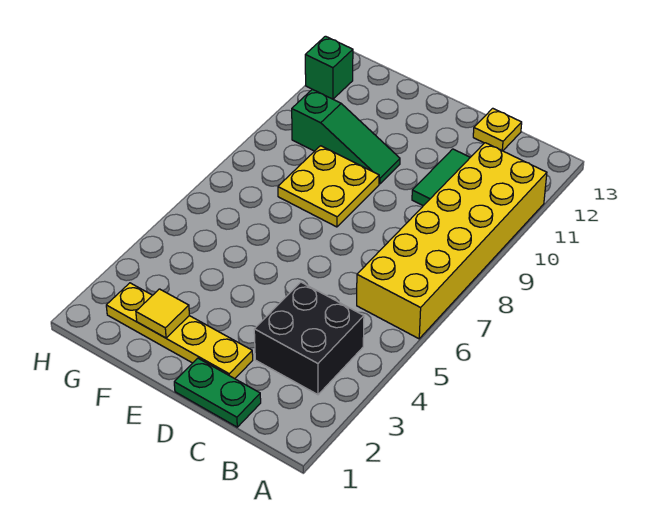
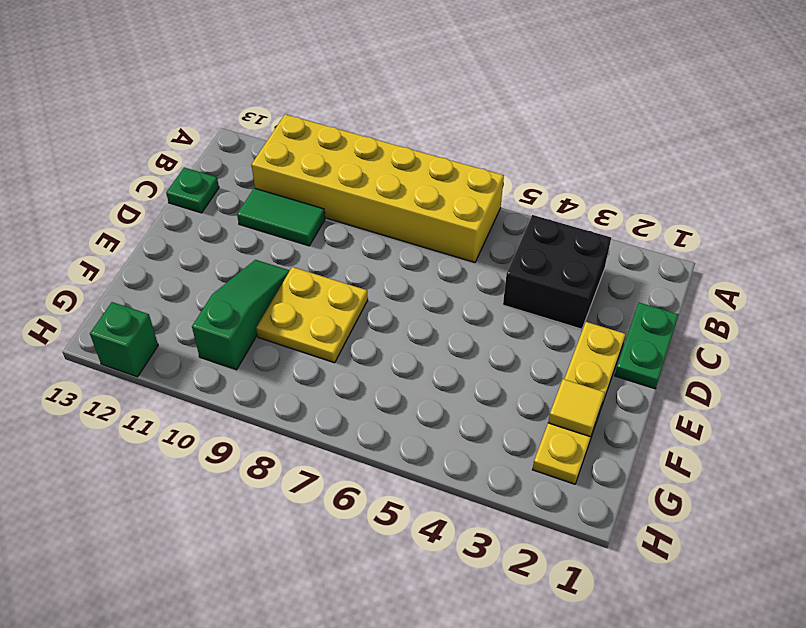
yellow 1x1 plate [473,108,522,151] -> green 1x1 plate [166,167,219,213]

